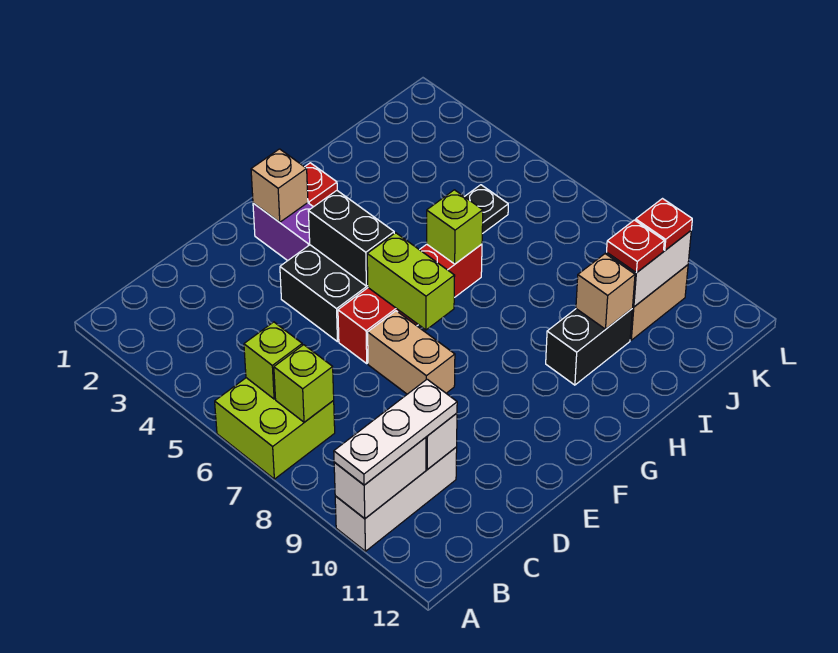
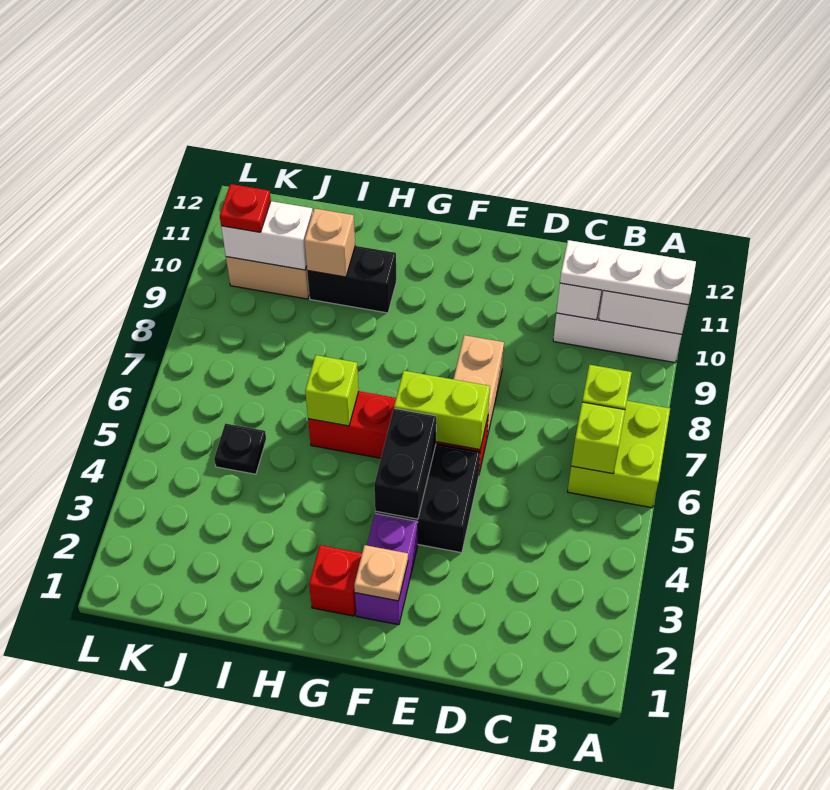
tan 1x1 brick [251,149,308,222] -> tan 1x1 plate [354,545,408,601]
lime 1x2 brick [367,233,455,330] -> lime 1x2 brick turned to [394,371,490,450]
red 1x1 plate [607,220,664,273] -> none

